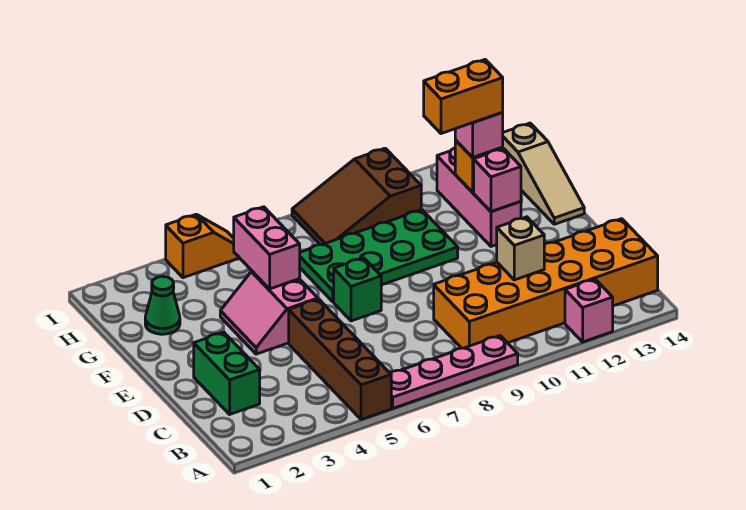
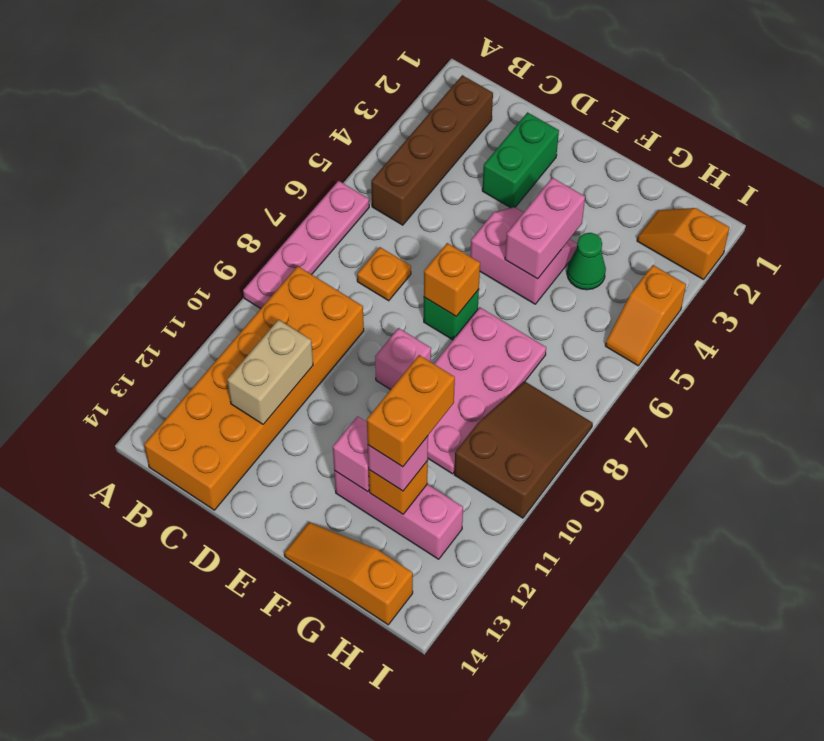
brown 1x4 brick [289,299,391,420] -> brown 1x4 brick turned to [371,75,493,225]
pink 1x1 brick [565,279,613,342] -> pink 1x1 brick moved to [375,328,431,390]
green 1x2 brick [194,332,260,414] -> green 1x2 brick turned to [482,112,559,208]
none -> orange 1x1 plate [357,247,411,301]
tan 1x1 brick [497,217,544,280] -> tan 1x2 brick [227,320,313,424]
none -> orange 1x1 brick [424,243,480,316]
pink 1x2 brick [234,207,300,289] -> pink 1x2 brick turned to [505,178,585,279]
green 2x4 plate [300,210,458,302] -> pink 2x4 plate [428,307,546,474]
tan 1x3 slope [502,123,584,224] -> orange 1x3 slope [284,522,413,625]
green 1x1 cone [145,276,180,334] -> green 1x1 cone moved to [567,233,606,290]
none -> orange 1x2 slope [637,208,729,280]

